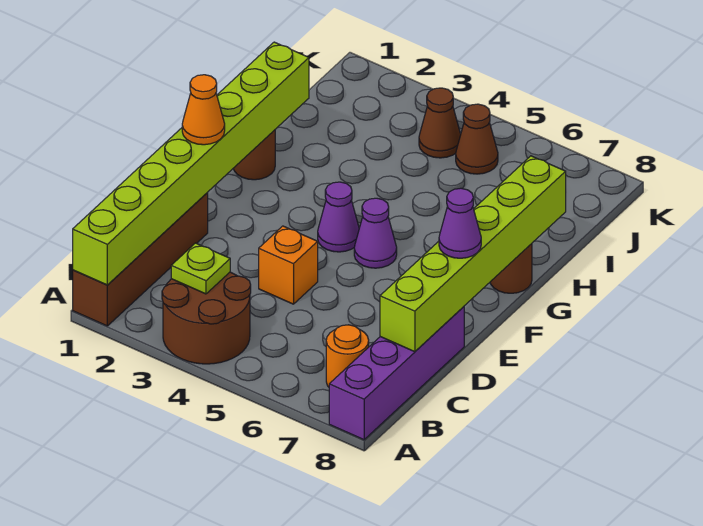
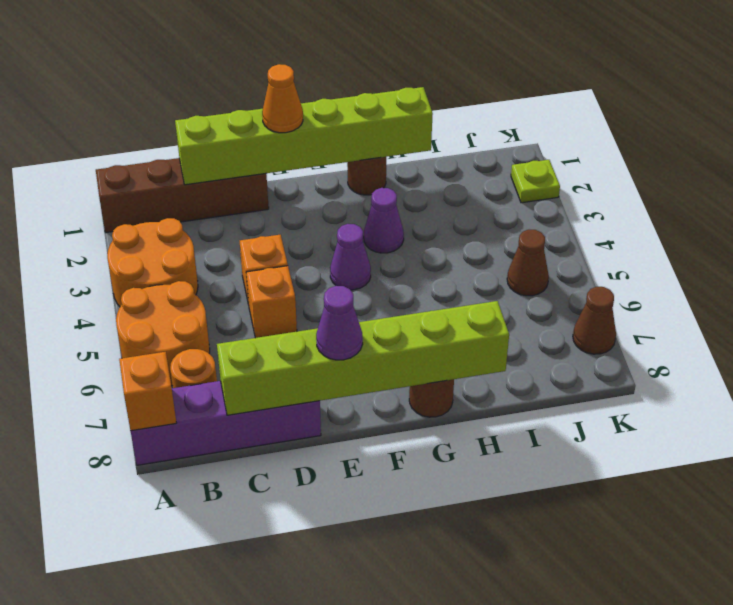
lime 1x8 brick [73,42,309,285] -> lime 1x6 brick [175,87,433,185]
brown 2x2 round brick [162,272,251,364] -> orange 2x2 round brick [107,218,198,307]
none -> orange 2x2 round brick [116,281,210,386]
none -> orange 1x1 brick [119,352,176,431]
lime 1x1 plate [171,243,230,294] -> lime 1x1 plate moved to [511,160,560,203]
none -> orange 1x1 brick [246,266,297,338]
purple 1x1 cone [354,198,397,268] -> purple 1x1 cone moved to [364,188,404,253]
brown 1x1 cone [419,88,461,158] -> brown 1x1 cone moved to [573,287,616,354]

